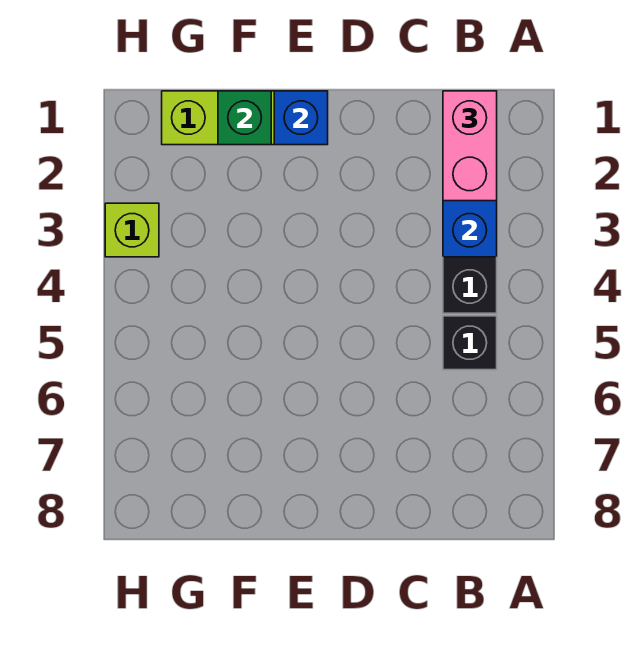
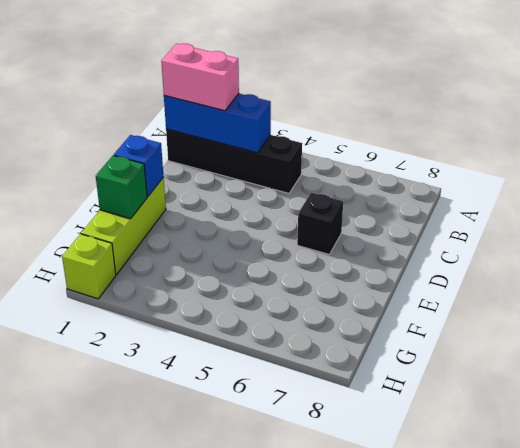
black 1x1 brick [443,316,497,370] -> black 1x1 brick moved to [297,193,343,254]
lime 1x1 brick [105,203,159,257] -> lime 1x1 brick moved to [62,234,116,299]

